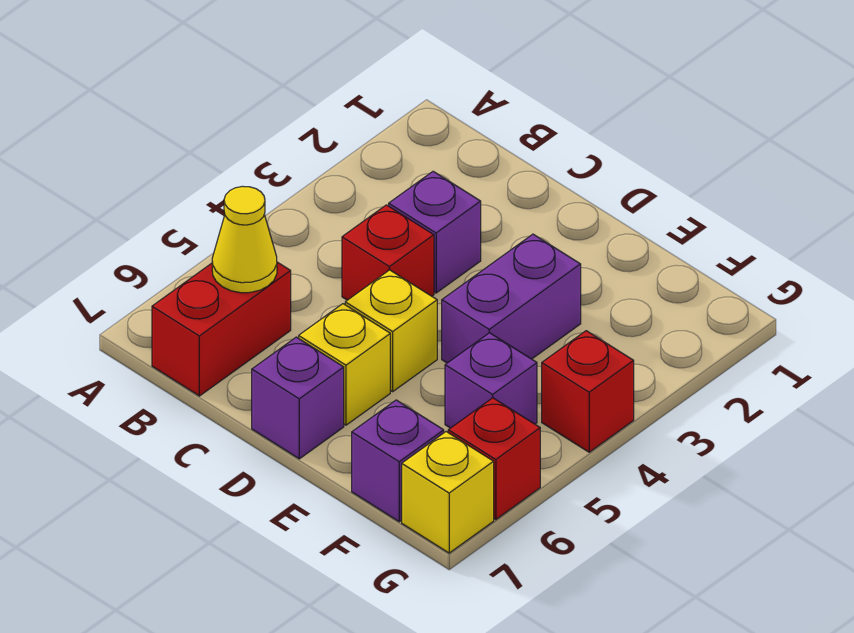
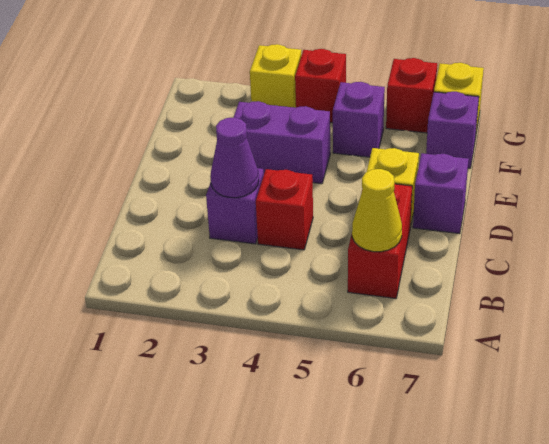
red 1x2 brick [152,262,291,396] -> red 1x2 brick turned to [348,183,412,298]
none -> purple 1x1 cone [210,117,259,198]
yellow 1x1 brick [345,270,437,391] -> yellow 1x1 brick moved to [250,44,301,108]

